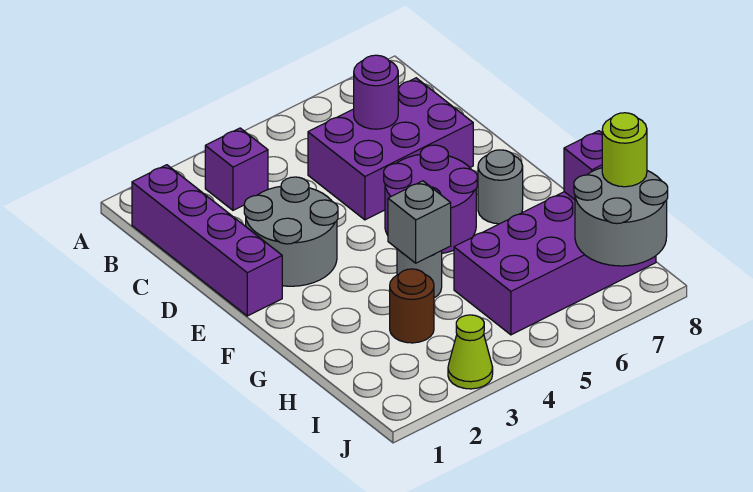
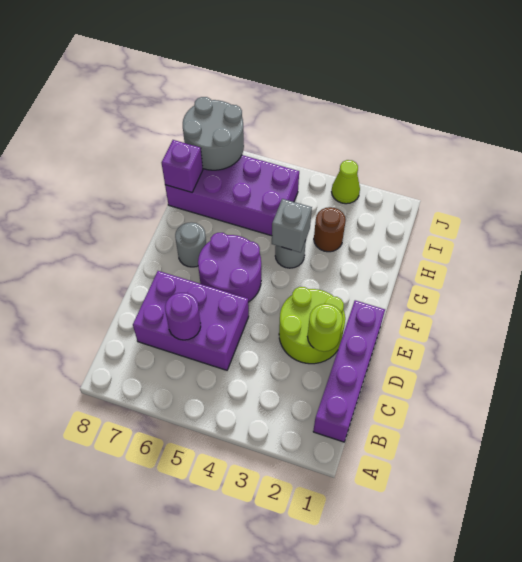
purple 1x1 brick [205,128,268,210] -> none
grey 2x2 round brick [244,177,338,286] -> lime 2x2 round brick [279,287,345,364]
lime 1x1 round brick [602,113,647,187] -> lime 1x1 round brick moved to [308,304,343,351]

